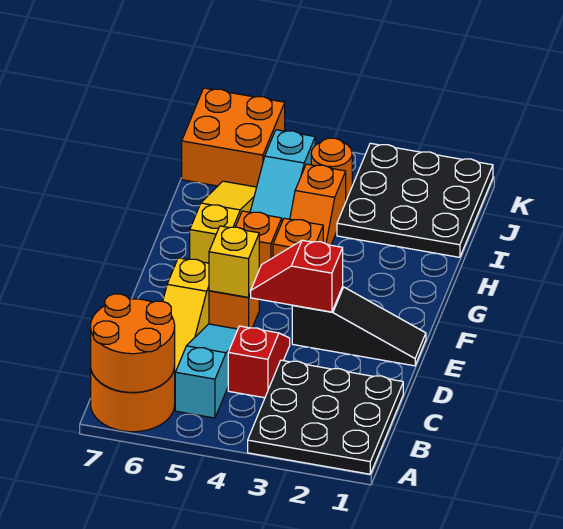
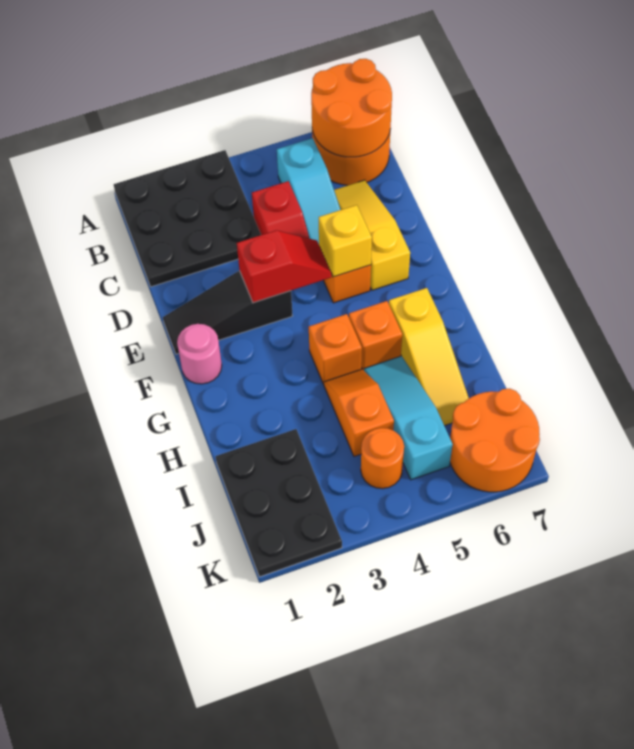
none -> pink 1x1 round brick [177,324,222,384]
black 3x3 plate [337,143,493,257] -> black 2x3 plate [216,429,342,577]
orange 2x2 brick [182,88,285,187] -> orange 2x2 round brick [450,389,540,492]

